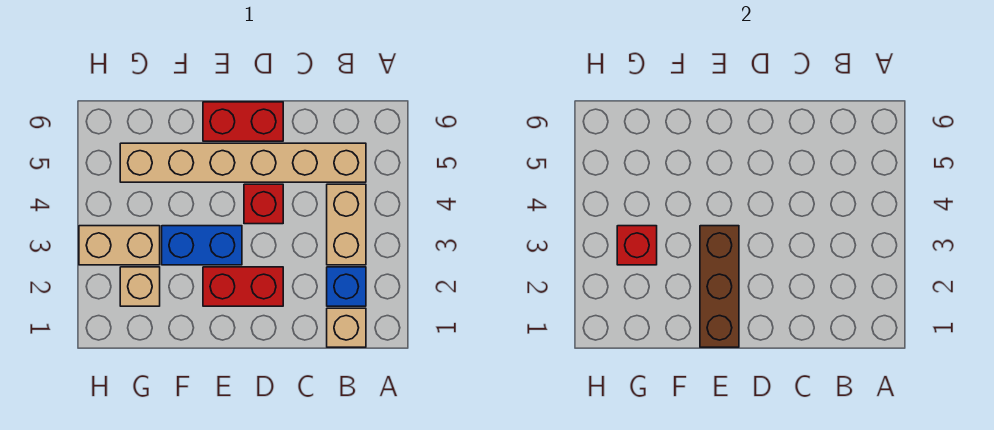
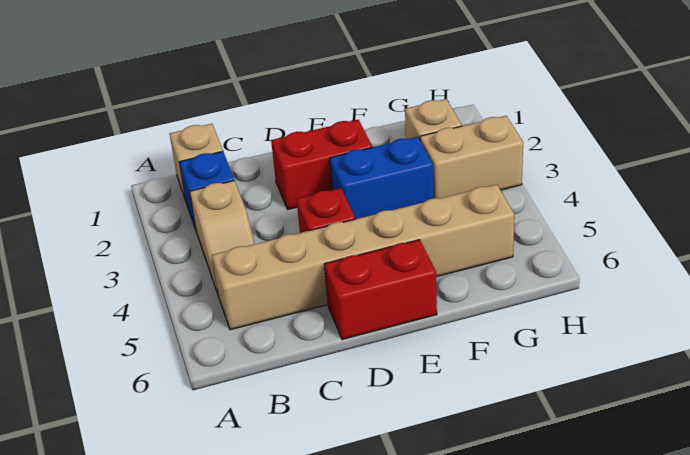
tan 1x2 brick [327,184,366,265] -> tan 1x2 slope [190,181,255,293]
brown 1x3 brick [700,226,739,347] -> none
red 1x1 brick [617,226,657,265] -> none

